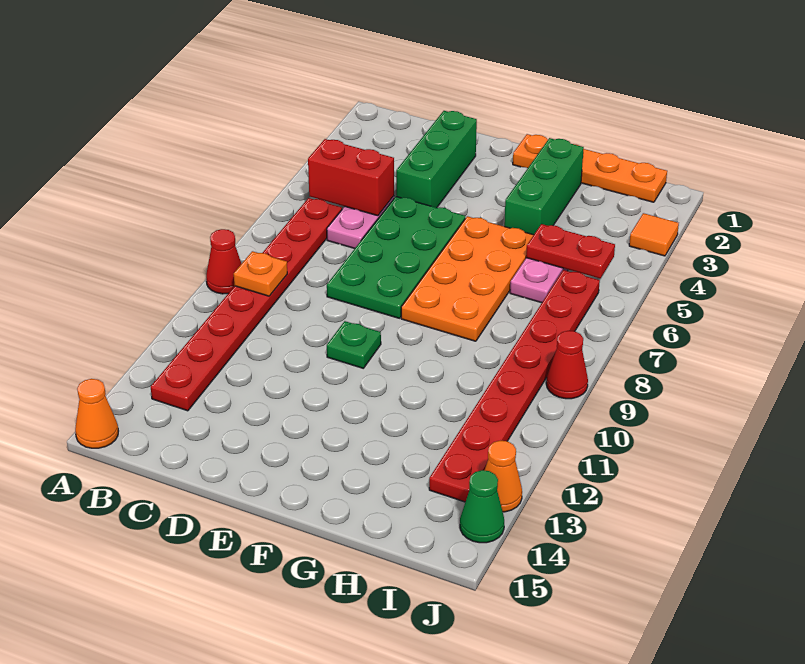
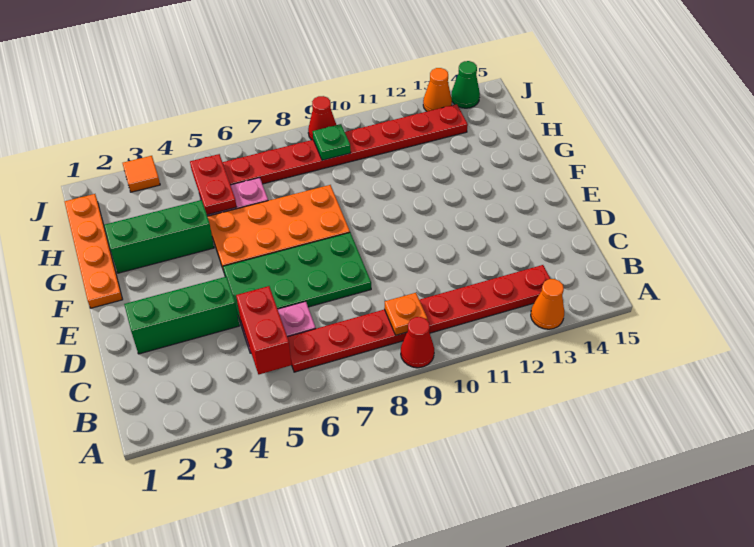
orange 1x1 cone [75,379,118,448] -> orange 1x1 cone moved to [531,279,564,329]
green 1x1 plate [327,321,381,368] -> green 1x1 plate moved to [313,124,351,160]

